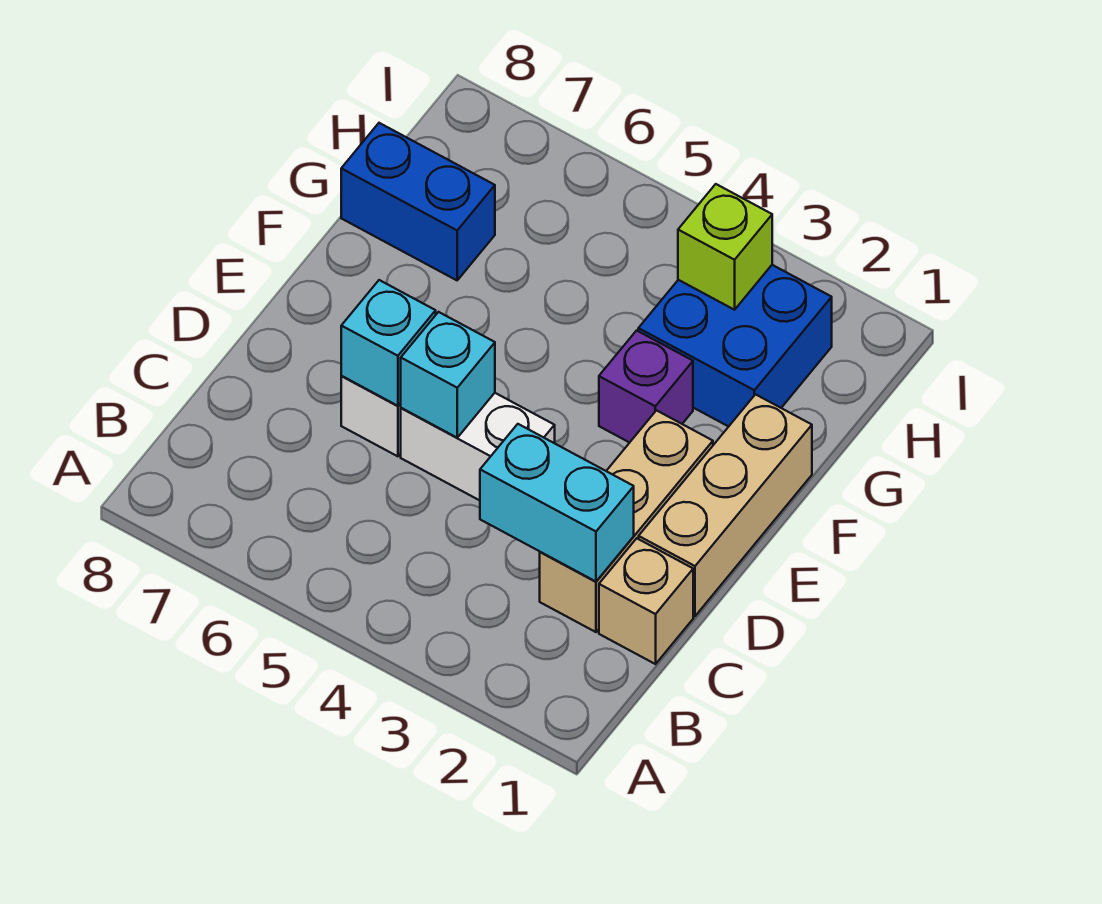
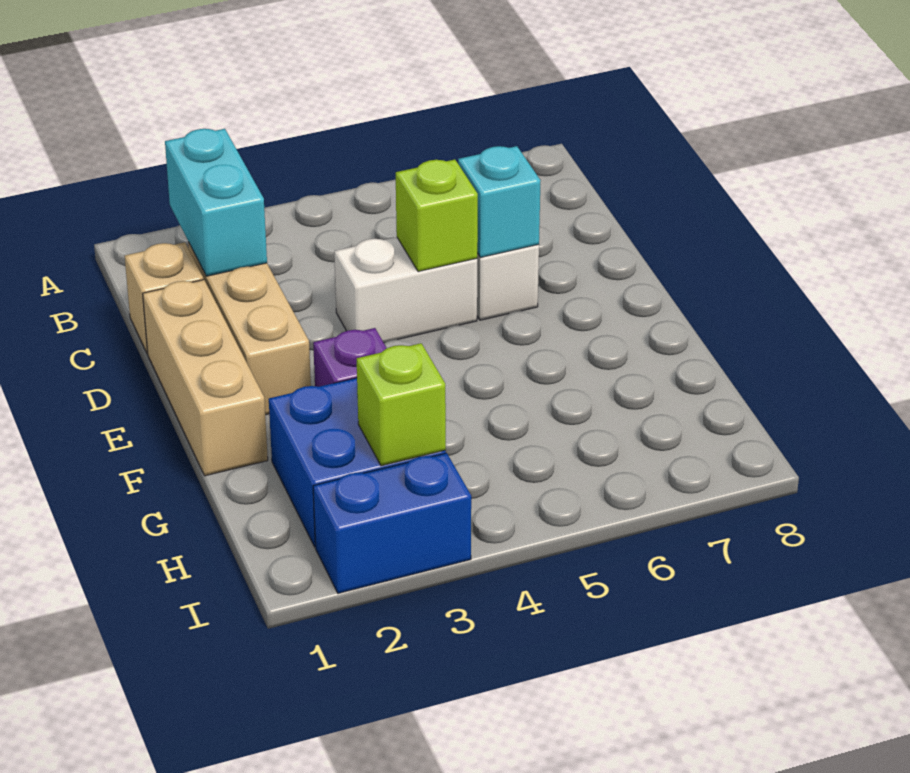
cyan 1x2 brick [480,424,634,581] -> cyan 1x2 brick turned to [165,129,267,276]
cyan 1x1 brick [400,312,495,438] -> lime 1x1 brick [396,160,478,272]
blue 1x2 brick [341,123,495,280] -> blue 1x2 brick moved to [313,453,471,593]

